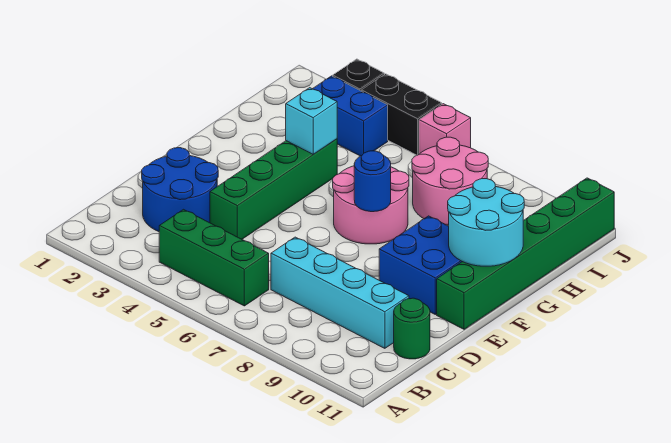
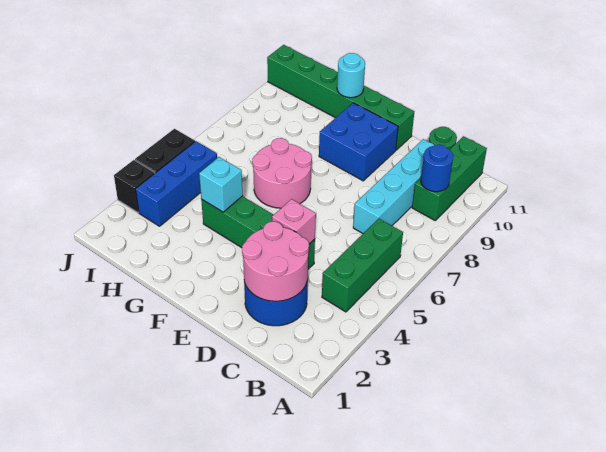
none -> green 1x3 brick [412,136,487,220]
blue 1x1 round brick [354,151,391,212] -> blue 1x1 round brick moved to [421,145,453,192]
cyan 2x2 round brick [448,179,524,266] -> cyan 1x1 round brick [337,53,365,98]
pink 2x2 round brick [412,137,488,225] -> pink 2x2 round brick moved to [242,221,309,301]
blue 1x2 brick [313,76,388,156] -> blue 1x3 brick [136,141,217,226]
pink 1x1 brick [419,104,471,154] -> pink 1x1 brick moved to [272,199,316,244]

